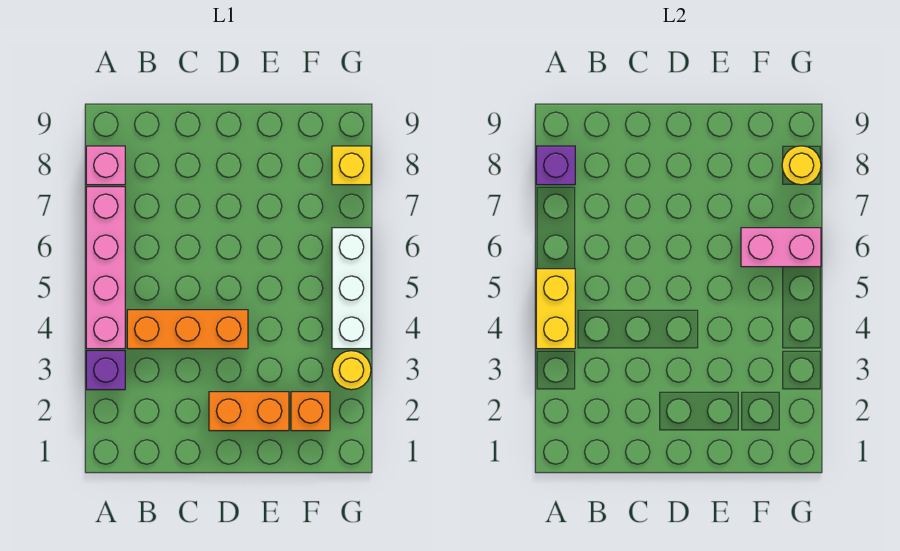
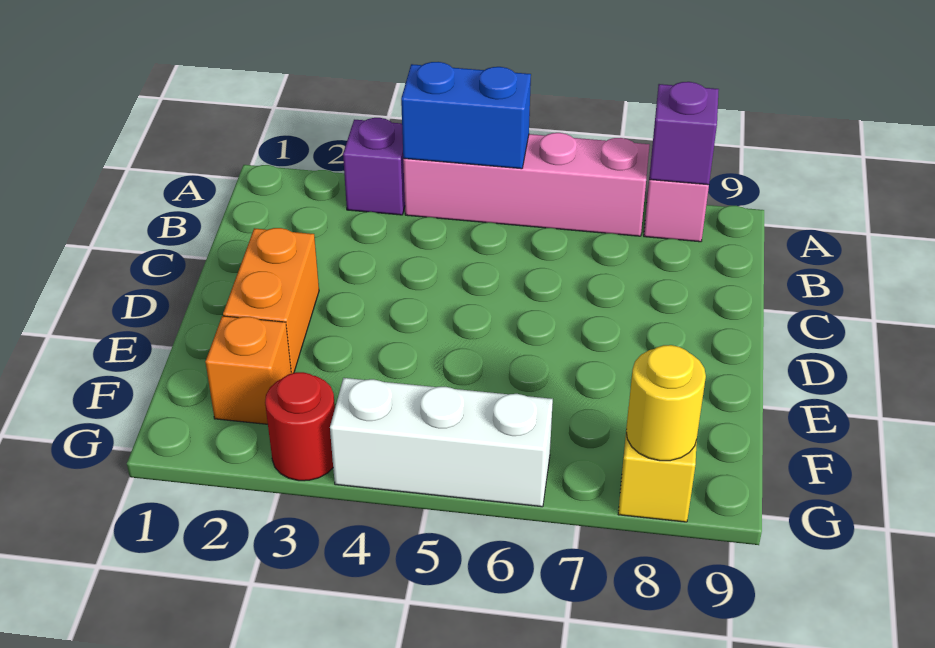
yellow 1x2 brick [536,269,575,349] -> blue 1x2 brick [401,62,531,169]
orange 1x3 brick [127,310,248,349] -> none
pink 1x2 brick [741,228,821,267] -> none
yellow 1x1 round brick [332,351,371,390] -> red 1x1 round brick [265,372,335,481]

